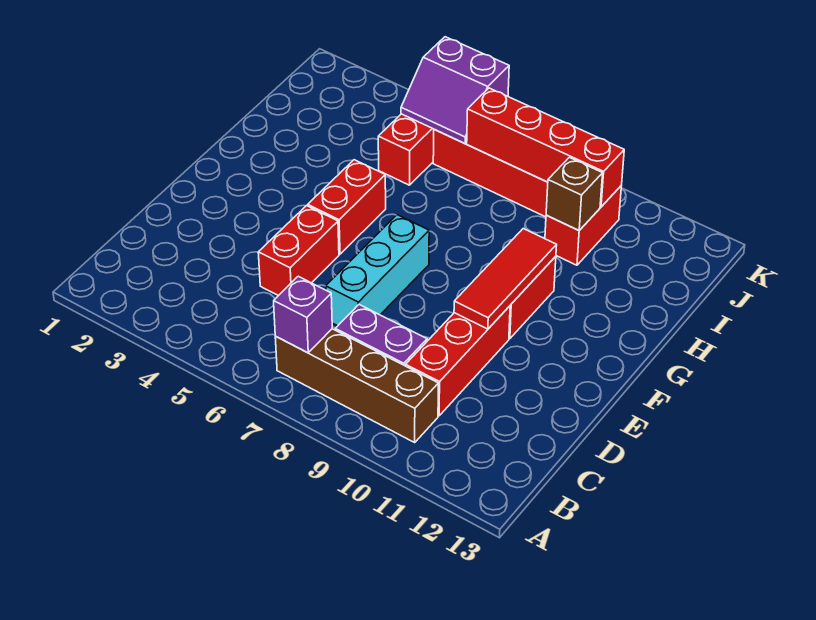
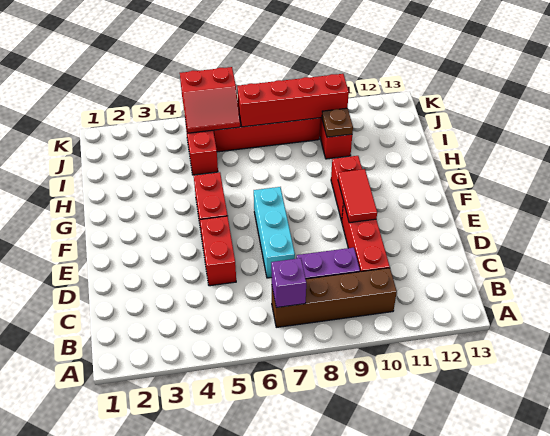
red 1x3 tile [454,229,557,329] -> red 1x2 tile [338,169,377,223]
brown 1x1 brick [546,157,603,230] -> brown 1x1 plate [322,108,353,137]
purple 2x2 slope [401,37,509,144] -> red 2x2 slope [180,67,240,133]

